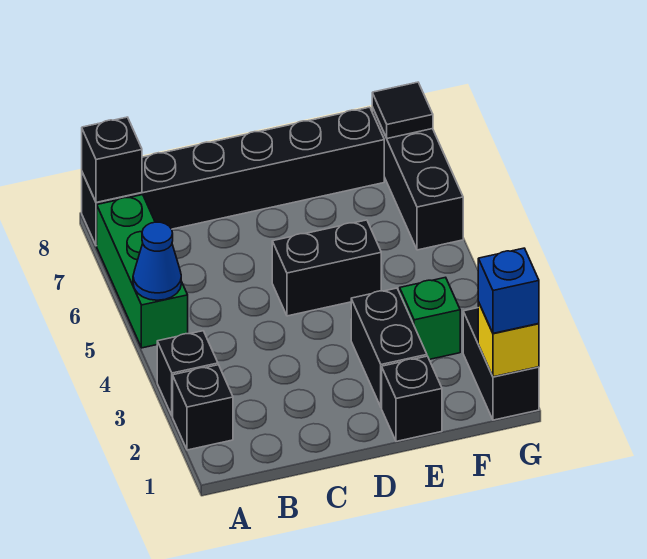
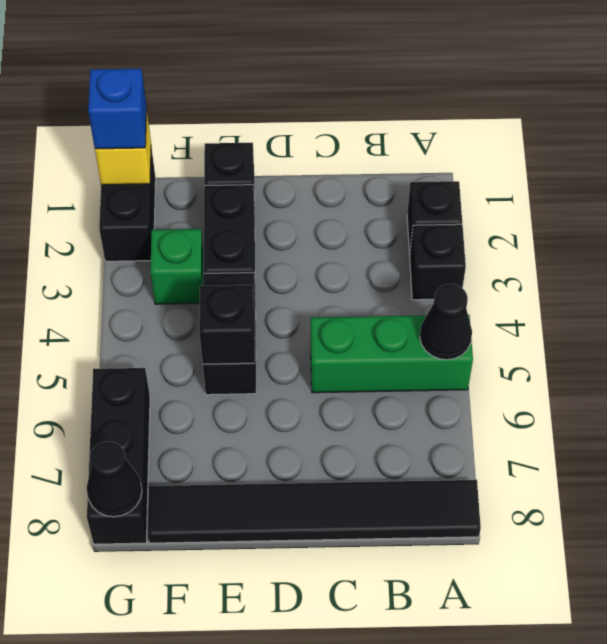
green 1x3 brick [97,195,188,348] -> green 1x3 brick turned to [311,315,473,393]
blue 1x1 cone [133,222,181,300] -> black 1x1 cone [420,284,472,360]
black 1x6 brick [82,107,384,246] -> black 1x6 tile [148,480,481,543]
black 1x1 brick [82,117,142,202] -> black 1x1 brick moved to [199,285,255,364]
black 1x2 brick [272,220,381,316] -> black 1x2 brick turned to [203,273,256,395]
black 1x1 tile [372,82,433,138] -> black 1x1 cone [87,442,142,517]

